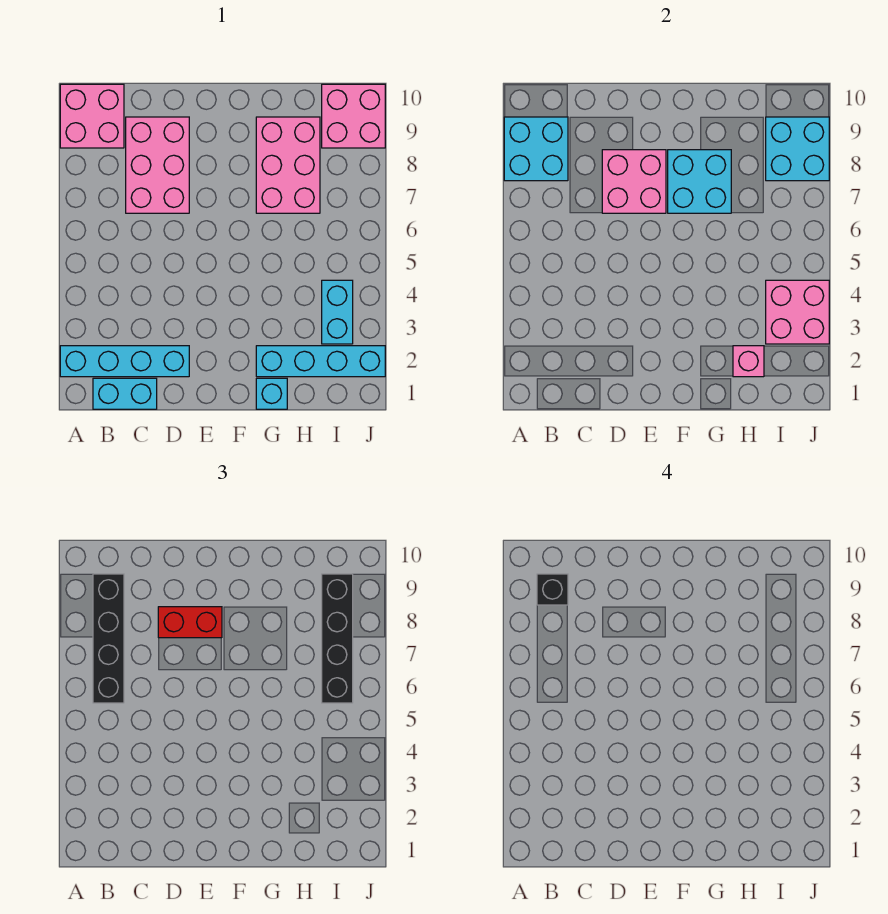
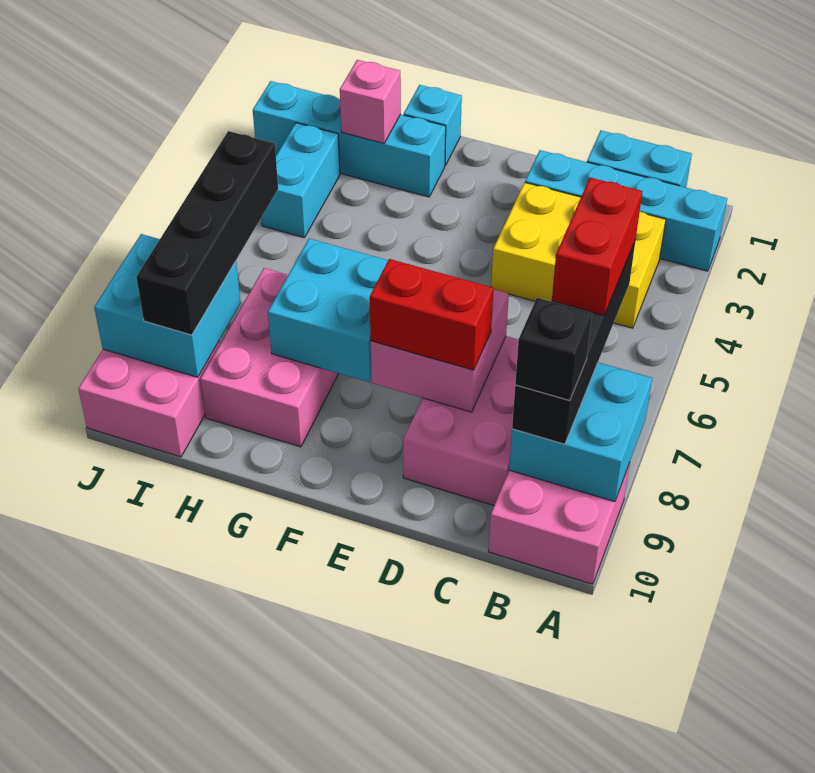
none -> yellow 2x3 brick [491,183,666,328]
none -> red 1x2 brick [552,178,642,315]
pink 2x2 brick [766,280,829,344] -> none

